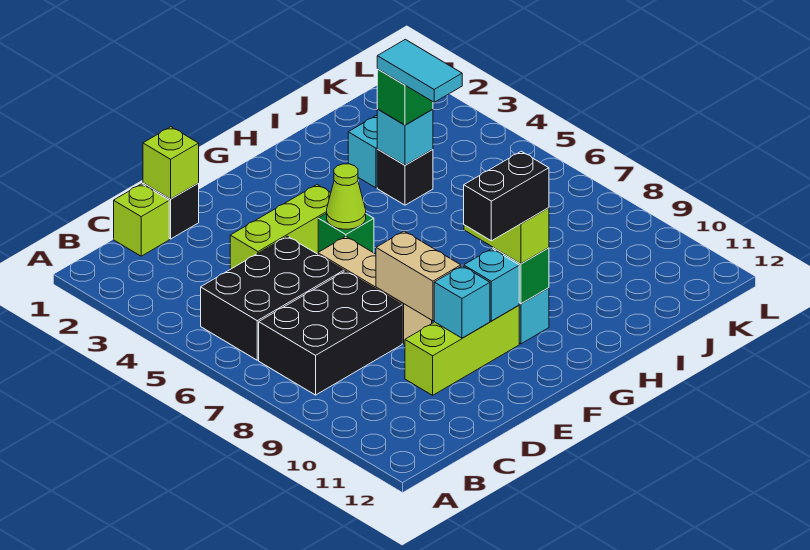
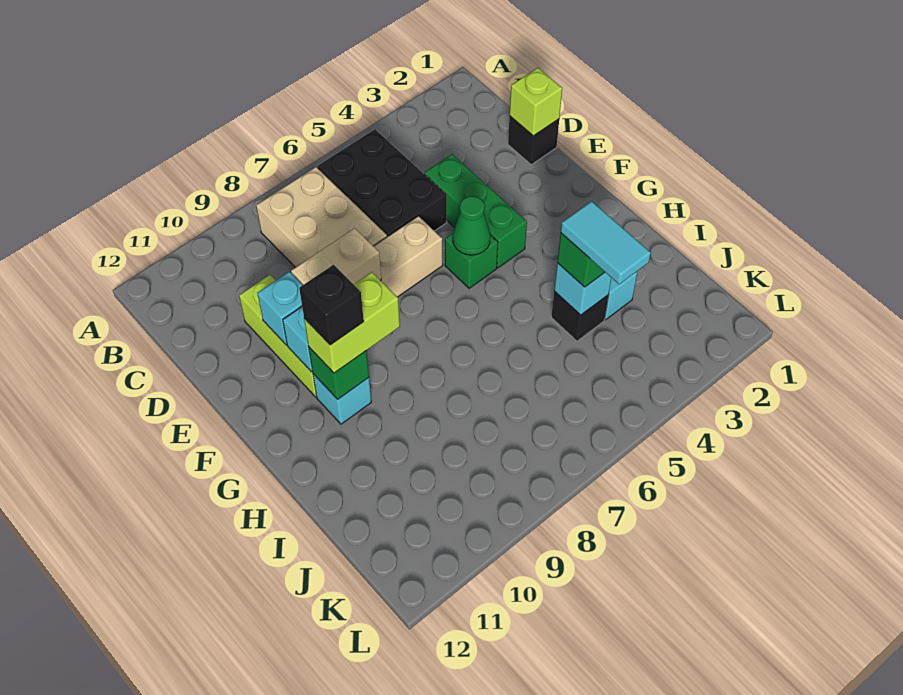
black 2x3 brick [259,271,402,395] -> tan 2x3 brick [256,167,387,267]
lime 1x1 brick [114,184,169,256] -> none
lime 1x3 brick [230,185,331,269] -> green 1x3 brick [424,154,527,268]
lime 1x1 cone [327,164,366,229] -> green 1x1 cone [453,196,490,255]
black 1x2 brick [464,151,549,241] -> black 1x1 brick [299,265,364,345]
cyan 1x2 tile [377,39,462,102] -> cyan 1x2 tile turned to [561,201,651,284]

